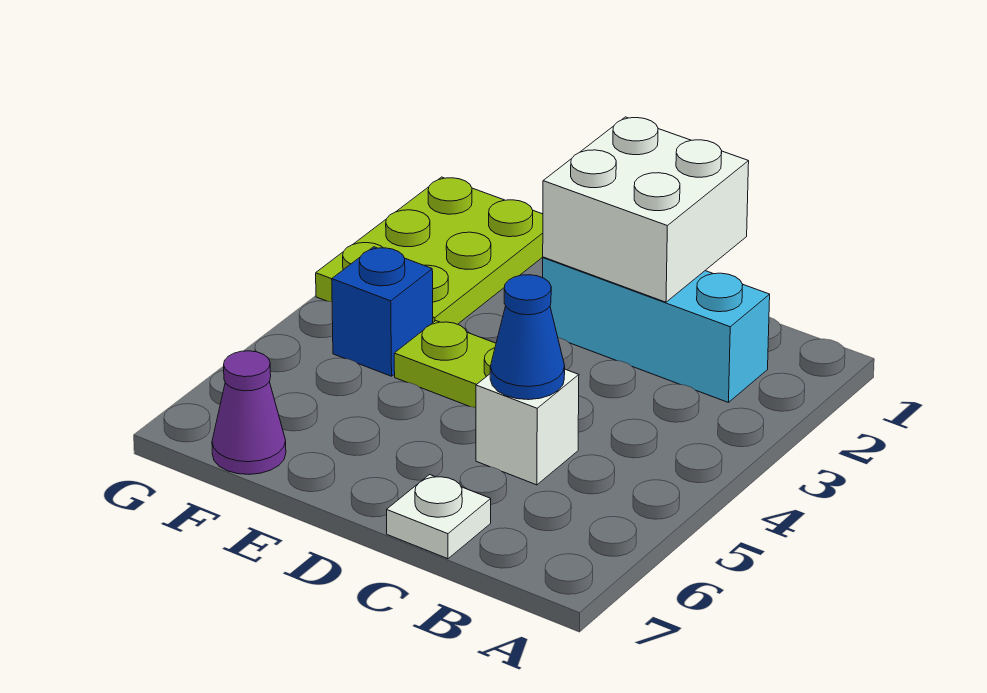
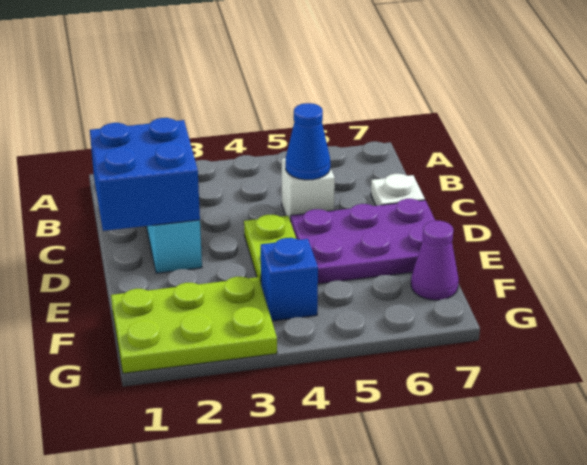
white 2x2 brick [543,117,749,302] -> blue 2x2 brick [90,118,200,231]
none -> purple 2x3 plate [291,199,435,284]

